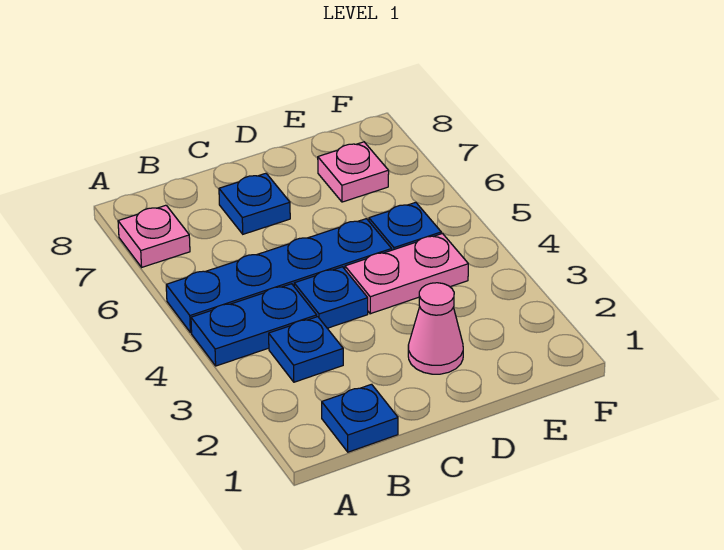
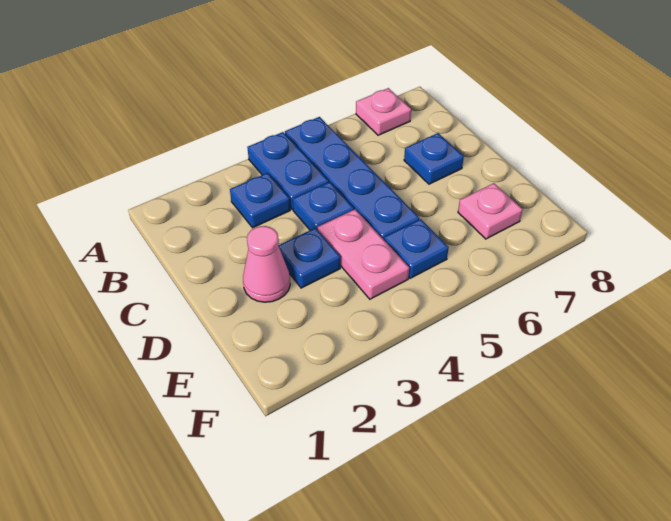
blue 1x1 plate [322,384,398,452] -> blue 1x1 plate moved to [279,228,340,288]

